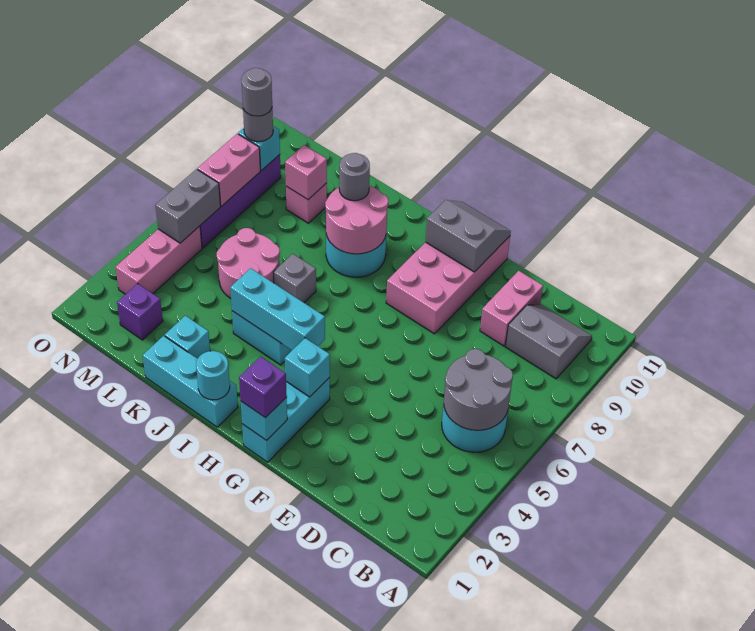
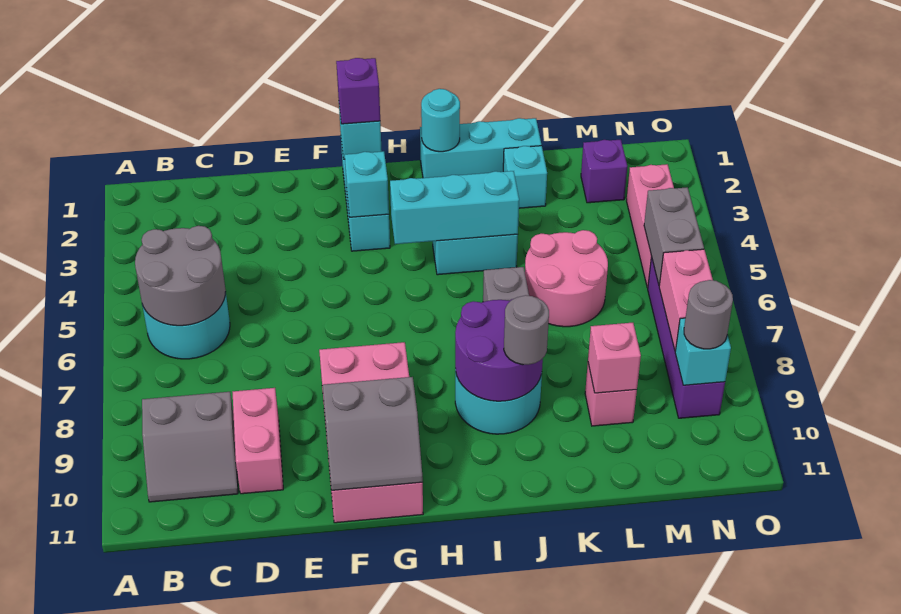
pink 2x2 round brick [325,186,388,254] -> purple 2x2 round brick [455,299,543,401]
grey 1x1 round brick [241,68,272,116] -> none

